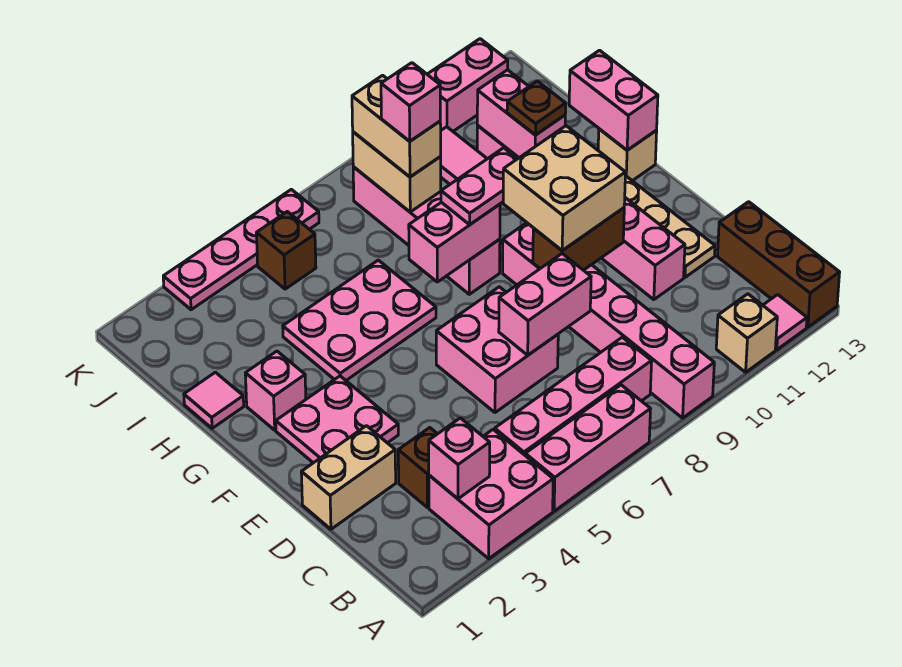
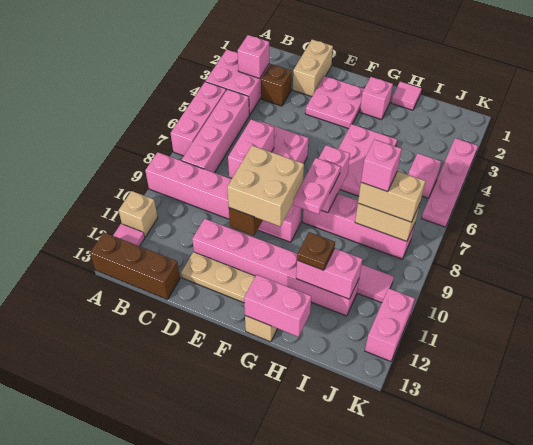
brown 1x1 brick [256,212,316,289] -> pink 1x1 brick [408,153,441,198]

